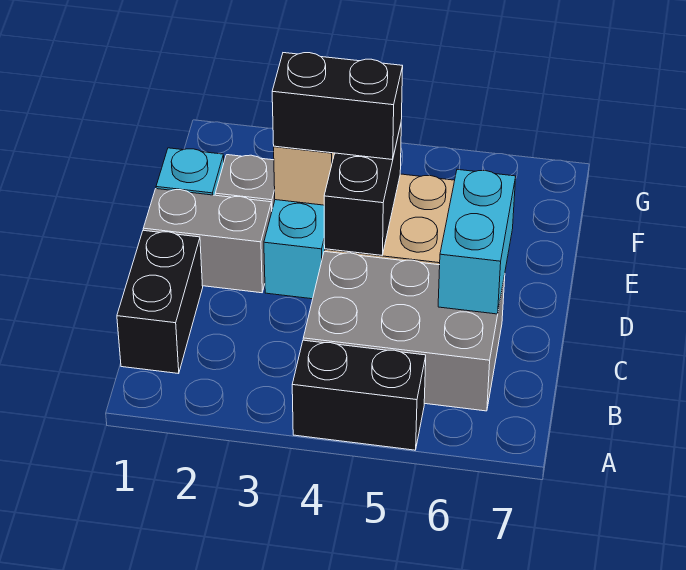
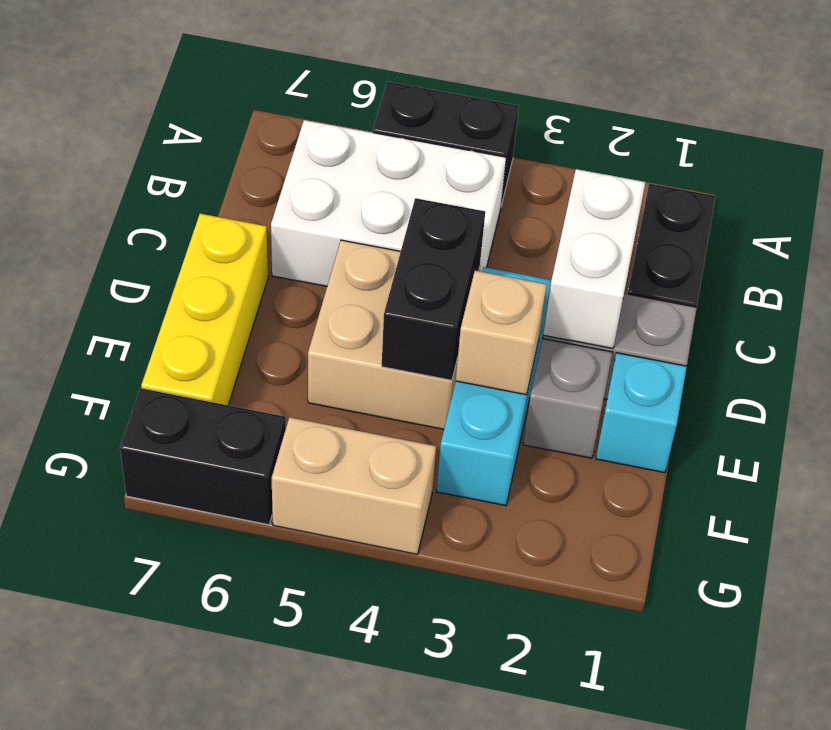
grey 2x3 brick [303,251,505,411] -> white 2x3 brick [271,120,506,286]
none -> white 1x2 brick [543,169,645,348]
cyan 1x2 brick [438,169,516,314] -> none
none -> yellow 1x3 brick [141,214,268,405]
black 1x2 brick [272,53,403,160] -> black 1x2 brick moved to [120,388,286,525]
none -> tan 1x2 brick [272,417,436,554]

